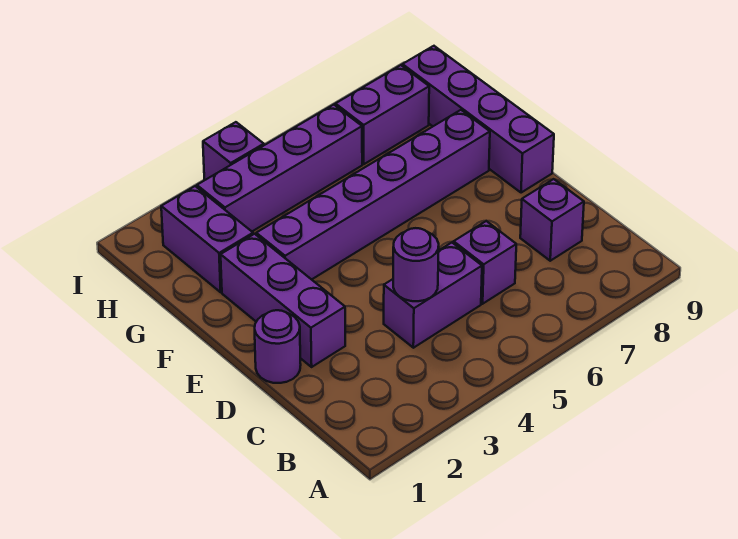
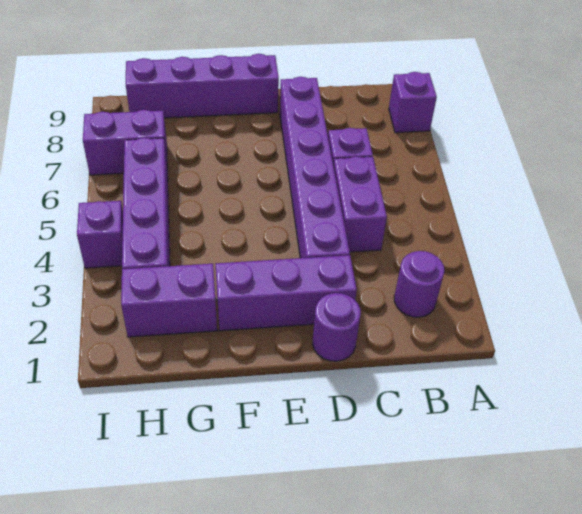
purple 1x1 round brick [393,228,439,301] -> purple 1x1 round brick moved to [394,251,444,317]
purple 1x1 brick [520,179,584,261] -> purple 1x1 brick moved to [389,72,437,133]
purple 1x6 brick [256,110,490,280] -> purple 1x6 brick moved to [280,77,350,258]
purple 1x2 brick [335,65,429,164] -> purple 1x2 brick turned to [83,110,168,175]

